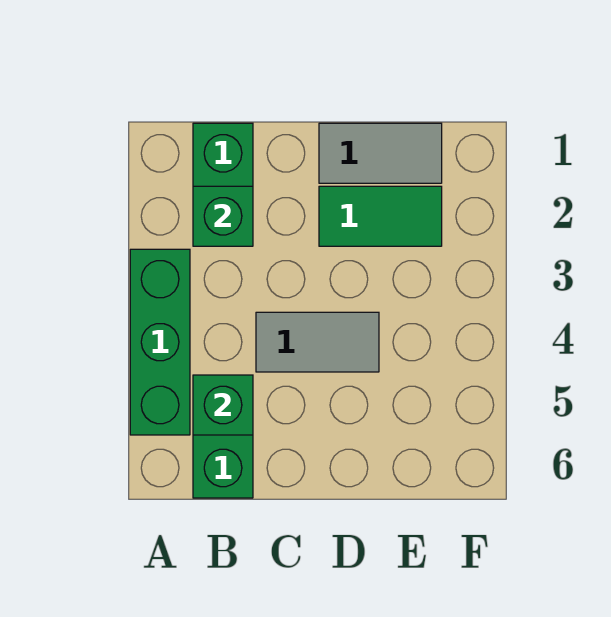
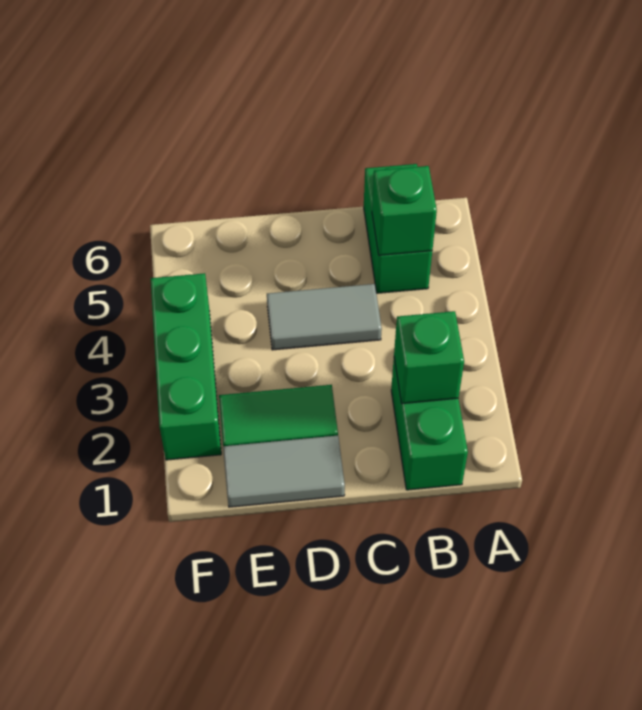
green 1x3 brick [130,249,190,435] -> green 1x3 brick moved to [151,273,221,460]

